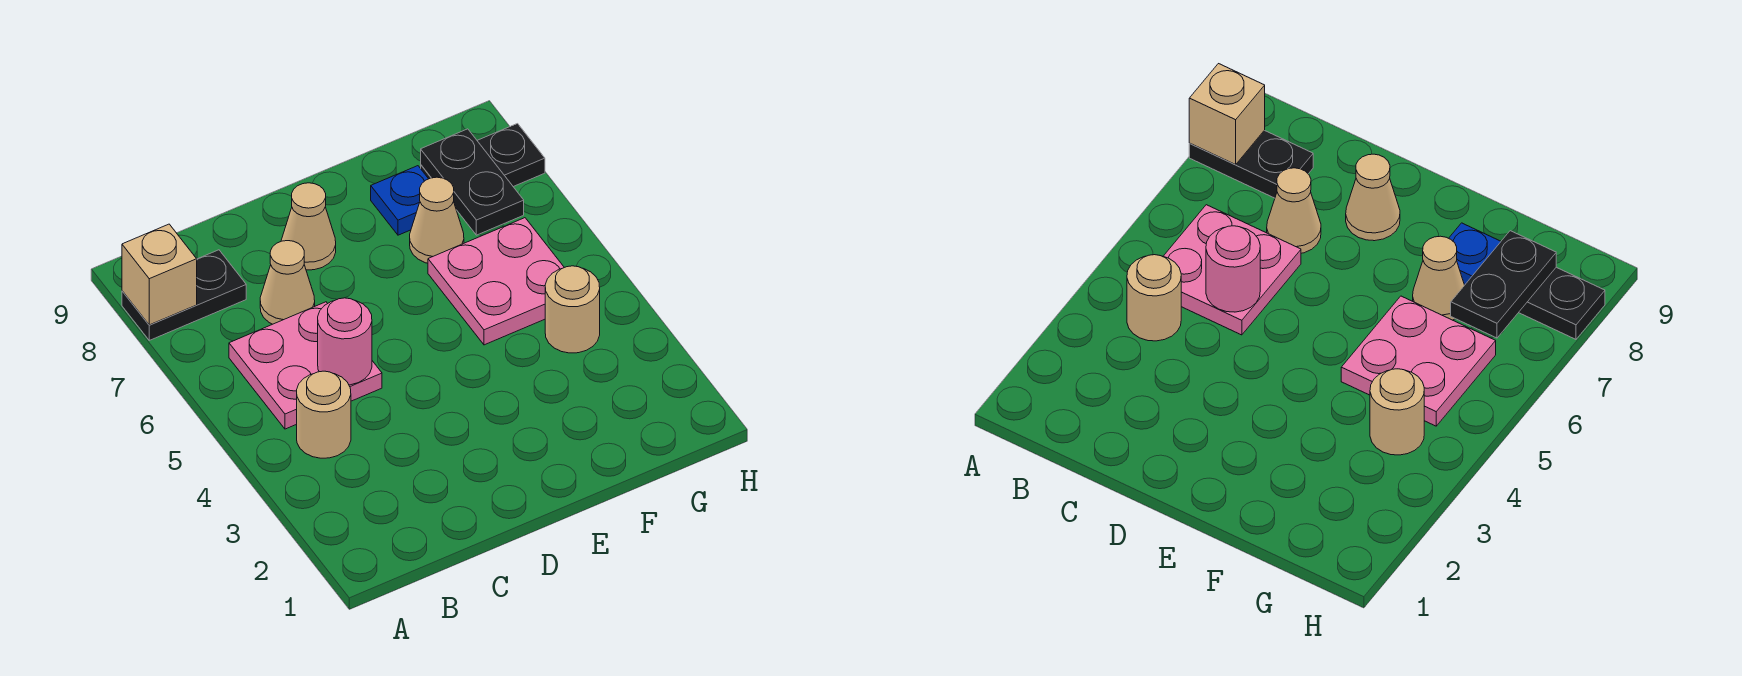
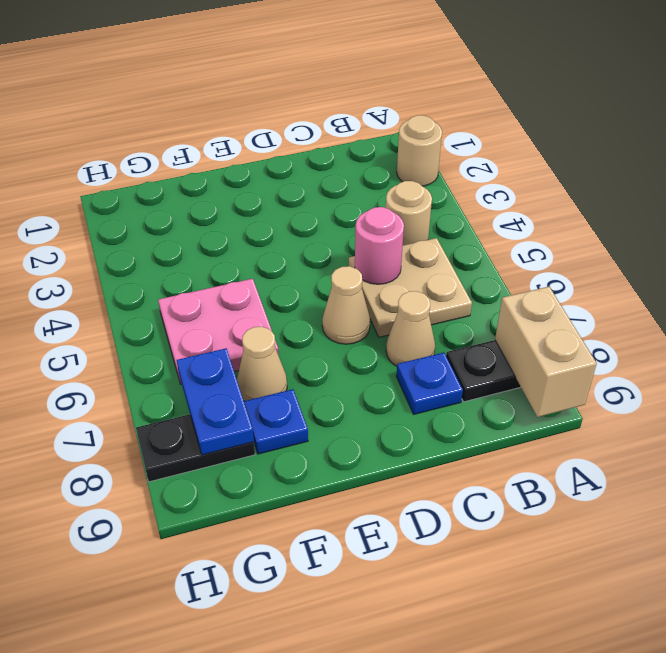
tan 1x1 brick [122,224,197,325] -> tan 1x2 brick [495,287,597,417]
pink 2x2 plate [229,302,382,429] -> tan 2x2 plate [349,238,472,337]
none -> blue 1x1 plate [396,353,463,414]
tan 1x1 cone [281,183,336,270] -> tan 1x1 cone moved to [322,266,370,344]
tan 1x1 round brick [545,266,600,353] -> tan 1x1 round brick moved to [397,115,442,186]
black 1x2 plate [421,129,524,235] -> blue 1x2 plate [177,348,254,455]

